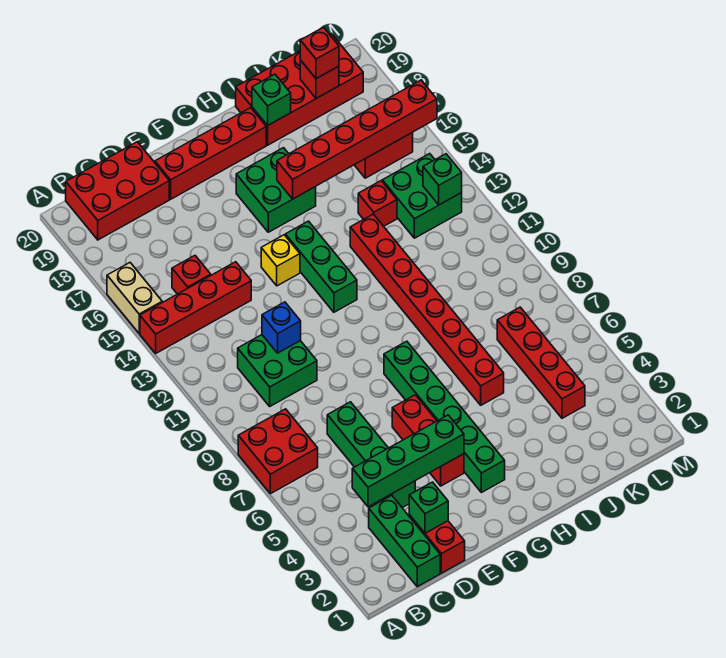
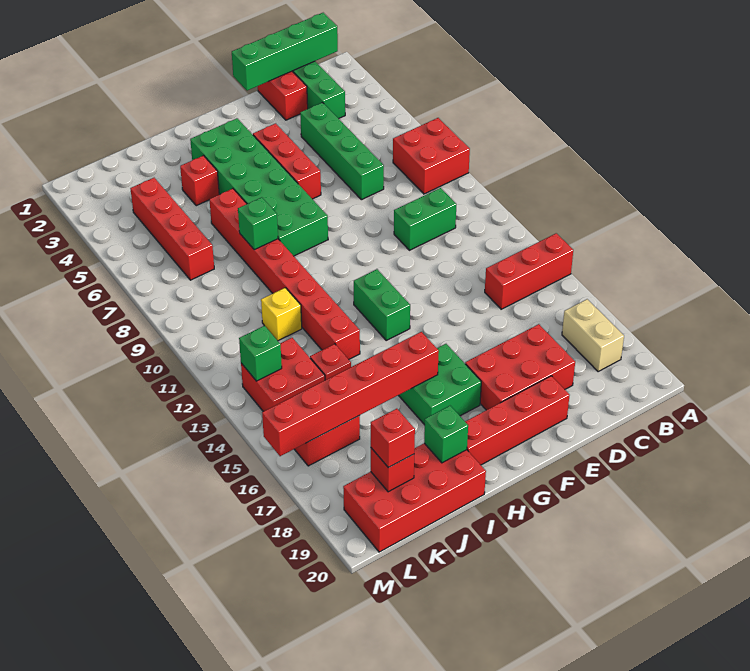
red 1x4 brick [140,262,251,353] -> red 1x3 brick [485,233,573,309]
tan 1x2 brick [107,263,162,333] -> tan 1x2 brick moved to [562,299,624,372]
red 2x3 brick [66,142,169,240] -> red 2x3 brick moved to [465,324,575,410]
green 1x4 brick [352,415,464,507] -> green 1x4 brick moved to [232,13,338,91]
green 2x2 brick [238,335,317,406] -> green 1x2 brick [394,188,456,250]
red 1x1 brick [172,256,211,294] -> red 1x1 brick moved to [180,156,219,206]
green 1x1 brick [409,482,448,533] -> green 1x1 brick moved to [238,197,278,250]
blue 1x1 brick [262,302,301,353] -> none
yellow 1x1 brick [261,235,300,286] -> yellow 1x1 brick moved to [261,288,302,341]
green 1x6 brick [384,341,505,493] -> green 2x6 brick [190,118,328,256]
green 1x3 brick [285,221,357,312] -> green 1x2 brick [354,269,410,340]
green 2x2 brick [382,154,462,238] -> red 2x2 brick [241,338,325,412]

